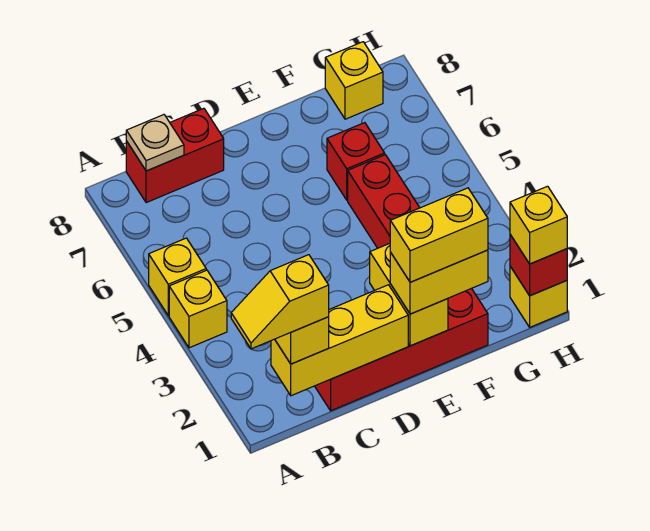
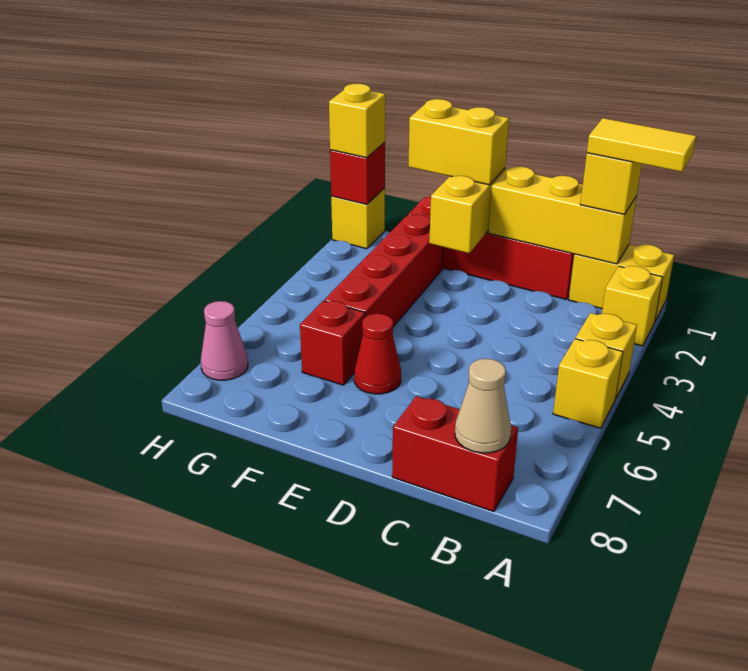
yellow 1x2 slope [231,255,329,349] -> yellow 1x2 tile [587,118,696,172]
tan 1x1 plate [126,115,184,171] -> tan 1x1 cone [455,359,511,453]
yellow 1x2 brick [390,188,488,282] -> yellow 1x2 brick moved to [569,244,674,321]
none -> red 1x1 cone [354,314,401,394]
yellow 1x1 brick [325,42,383,119] -> yellow 1x1 brick moved to [602,266,663,346]
none -> pink 1x1 cone [201,301,248,380]

